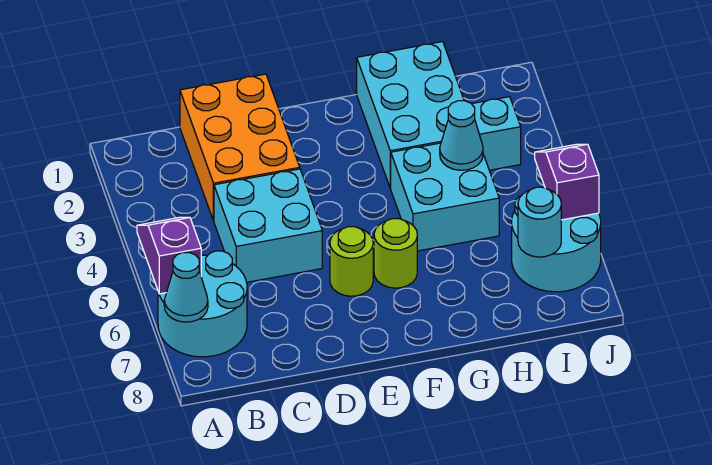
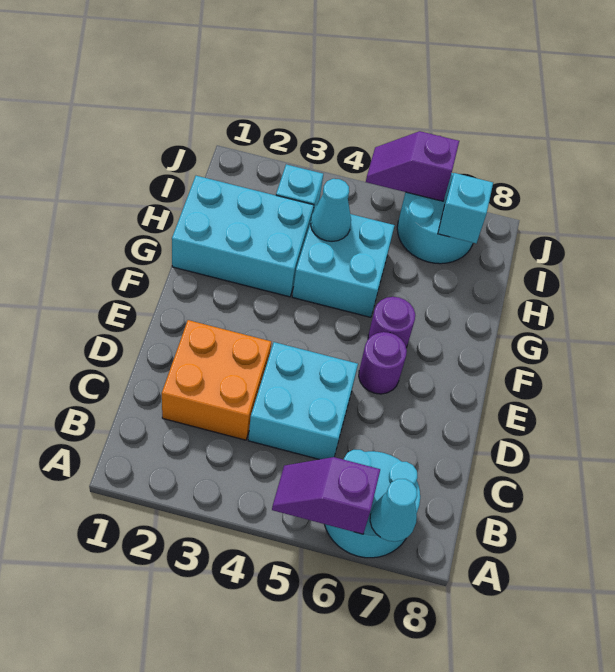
orange 2x3 brick [180,74,300,221] -> orange 2x2 brick [162,320,271,440]
lime 1x1 round brick [330,227,373,296] -> purple 1x1 round brick [359,332,407,394]
lime 1x1 round brick [374,219,417,288] -> purple 1x1 round brick [368,297,415,348]
cyan 1x1 round brick [518,187,561,257] -> cyan 1x1 brick [438,173,493,243]

